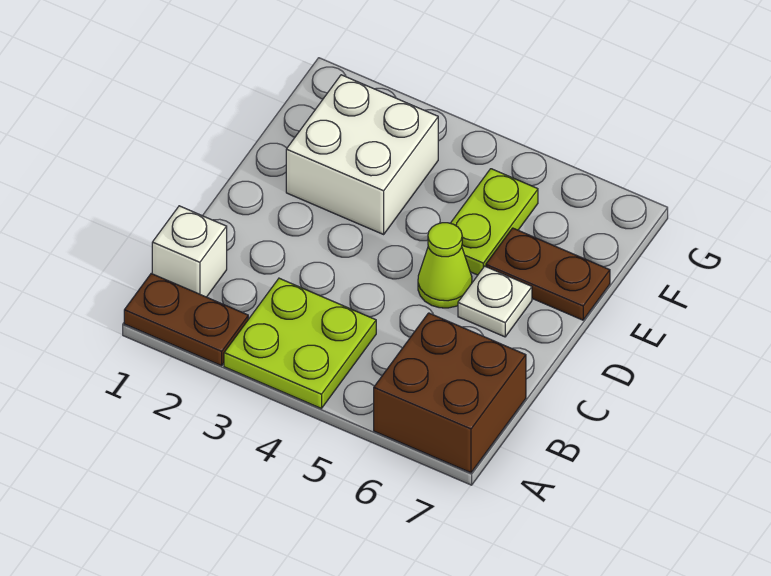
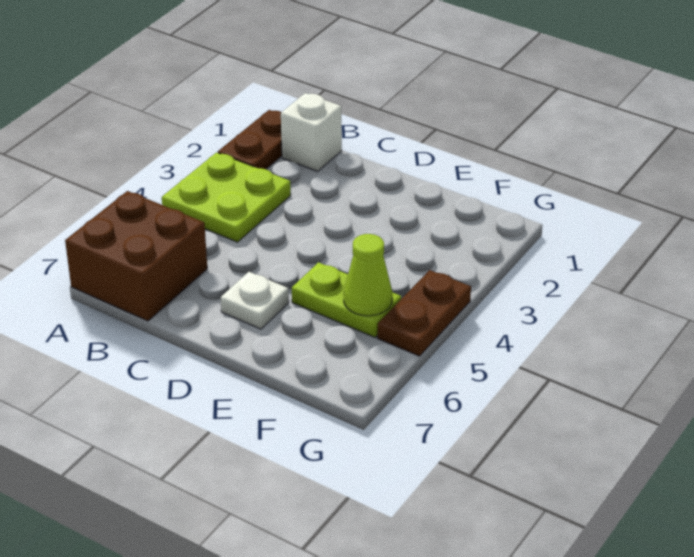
lime 1x1 cone [418,223,472,308] -> lime 1x1 cone moved to [343,234,392,316]
white 2x2 brick [286,75,438,234] -> none
brown 1x2 plate [486,228,610,320] -> brown 1x2 plate moved to [377,270,471,356]

